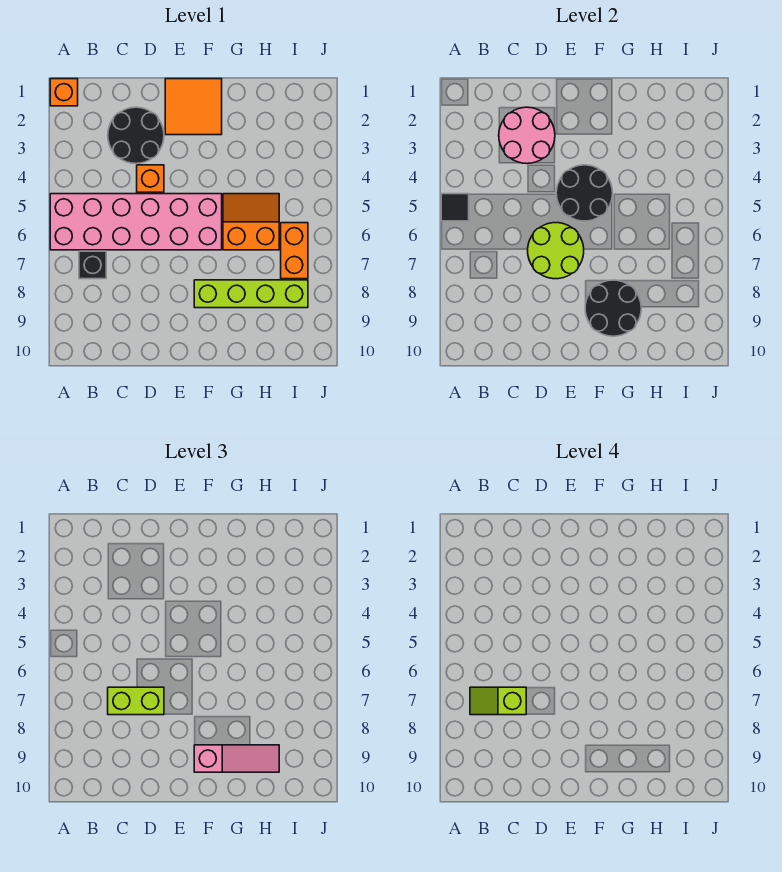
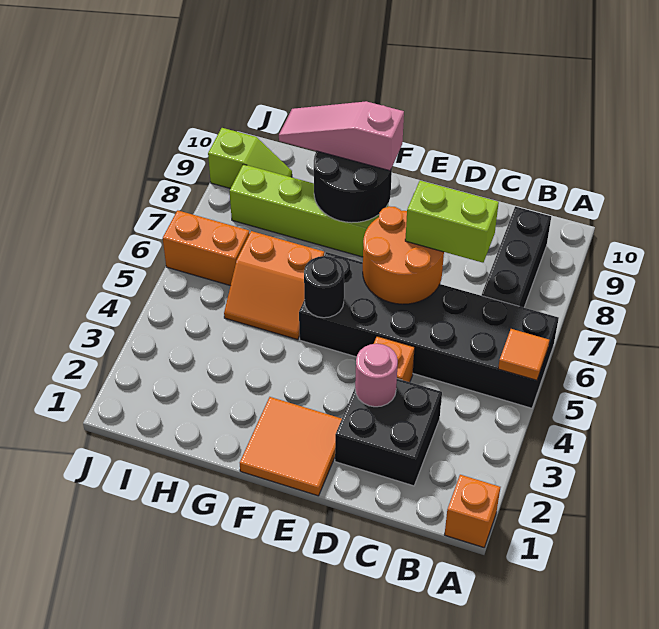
pink 2x6 brick [50,194,222,250] -> black 2x6 brick [299,252,559,408]
black 1x1 tile [441,194,469,221] -> orange 1x1 tile [498,329,549,380]
black 1x1 brick [79,251,106,279] -> black 1x3 brick [481,207,551,308]
lime 1x2 slope [470,687,526,715] -> lime 1x2 slope moved to [208,128,292,189]
black 2x2 round brick [108,107,164,164] -> black 2x2 brick [335,379,442,486]
pink 2x2 round brick [499,107,555,164] -> pink 1x1 round brick [355,344,398,407]
lime 2x2 round brick [528,223,584,279] -> orange 2x2 round brick [363,206,444,304]
black 2x2 round brick [556,165,613,221] -> black 1x1 round brick [304,256,344,318]
orange 1x2 brick [281,223,308,279] -> orange 1x2 brick turned to [163,210,250,286]

